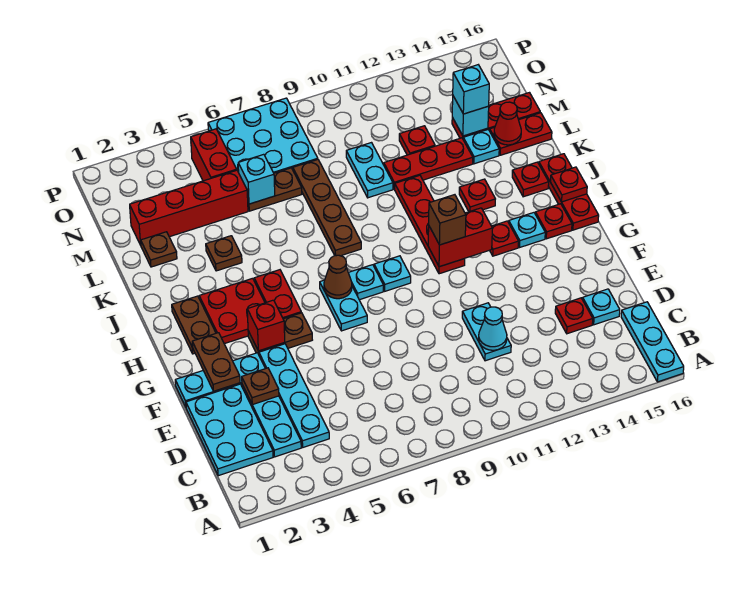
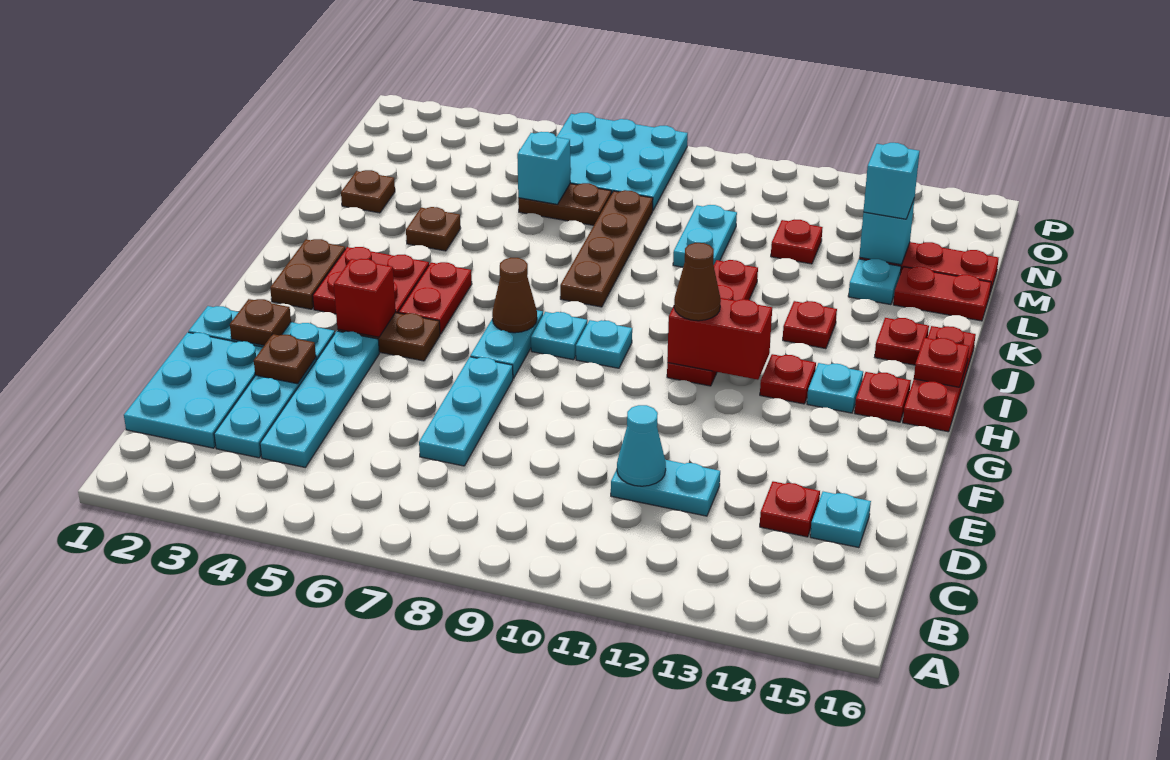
cyan 1x3 plate [621,302,684,382] -> cyan 1x3 plate moved to [419,357,513,466]
cyan 1x2 plate [462,303,511,361] -> cyan 1x2 plate turned to [611,460,720,516]
brown 1x2 plate [192,333,240,391] -> brown 1x1 plate [230,299,291,345]
brown 1x1 brick [429,195,466,245] -> brown 1x1 cone [674,243,721,321]
red 1x3 plate [384,138,473,189] -> none
red 1x1 cone [494,102,521,145] -> none
red 1x4 brick [130,170,248,245] -> none
red 1x2 brick [191,129,237,181] -> none

